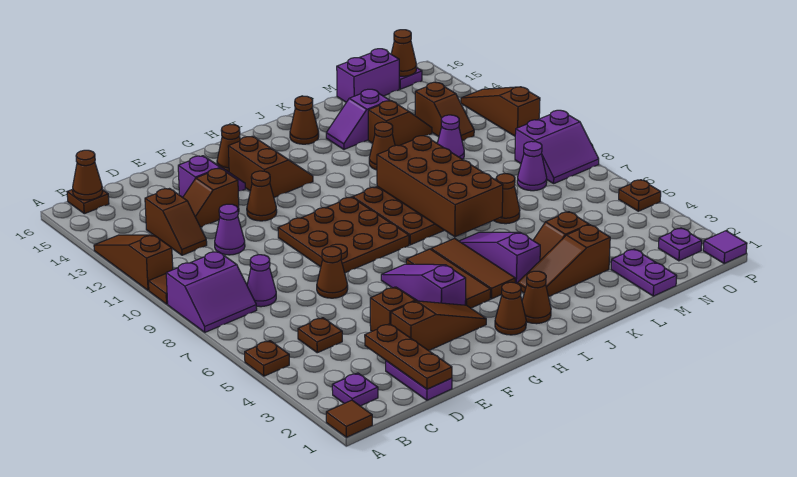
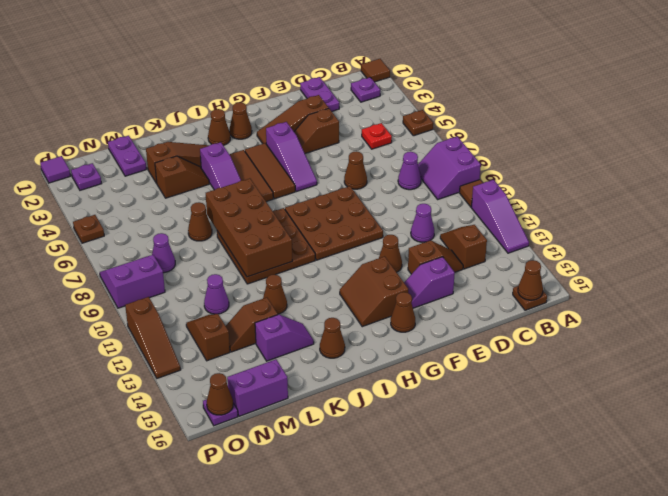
purple 2x2 slope [166,251,257,332] -> purple 2x2 slope turned to [418,136,481,199]
brown 1x3 slope [94,235,173,290] -> purple 1x3 slope [471,180,529,253]
brown 1x1 plate [298,318,342,353] -> red 1x1 plate [362,123,392,149]
brown 1x3 plate [365,324,452,389] -> none

